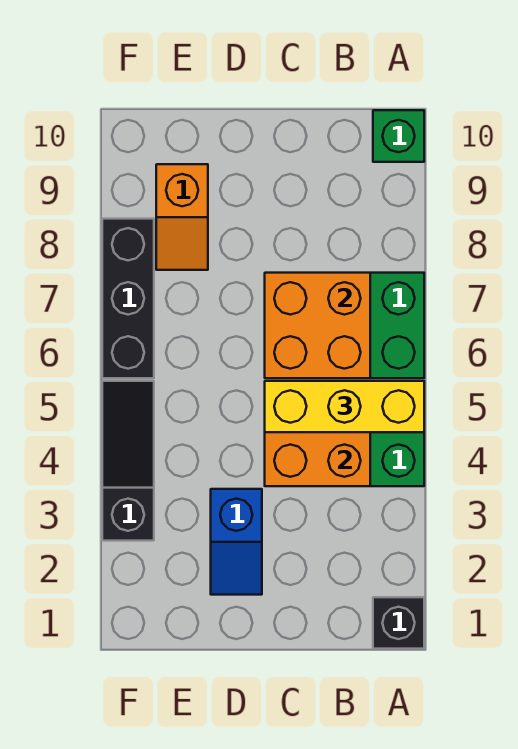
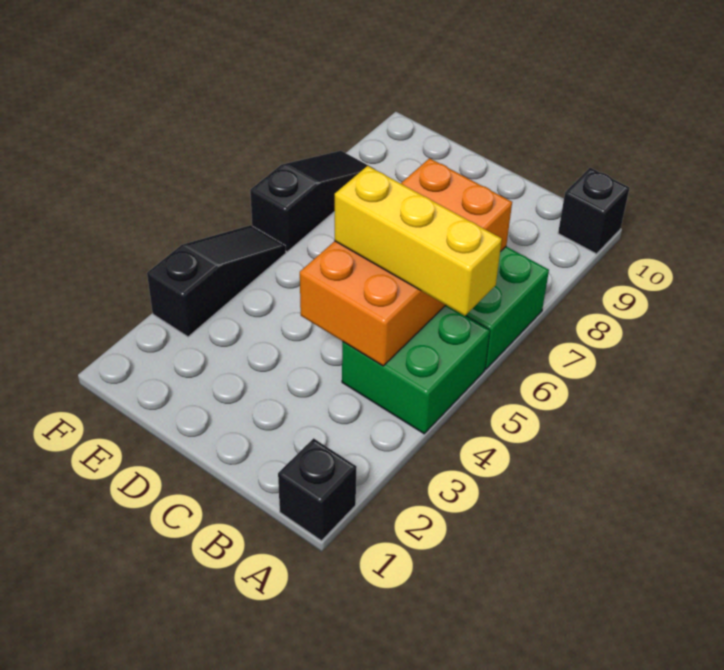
green 1x1 brick [373,110,424,162] -> black 1x1 brick [558,168,629,254]
blue 1x2 slope [211,489,262,595] -> none
orange 1x2 slope [156,164,208,270] -> none
black 1x3 brick [102,219,154,378] -> black 1x3 slope [250,151,374,252]

